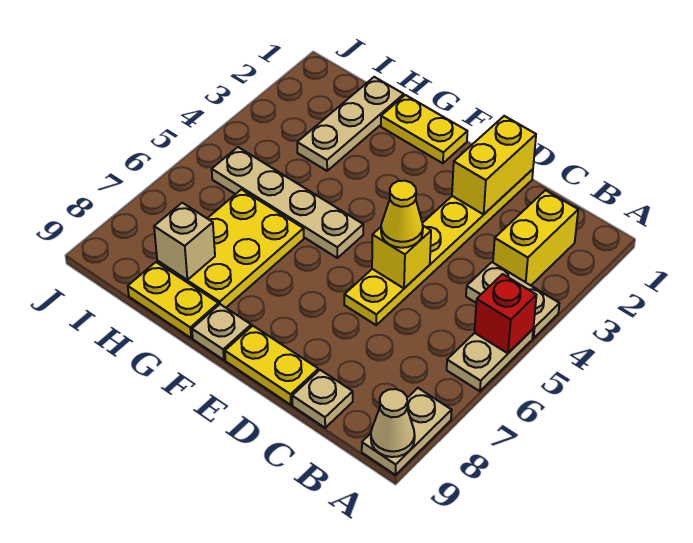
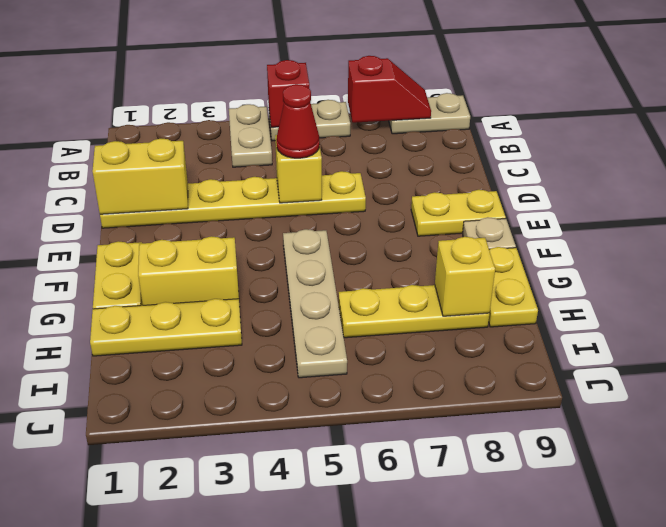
none -> red 1x2 slope [348,56,431,123]
tan 1x1 cone [371,389,415,457] -> none
yellow 1x2 brick [493,190,578,285] -> yellow 1x2 brick moved to [138,236,239,305]
tan 1x1 plate [292,370,353,428] -> none
yellow 1x1 cone [381,181,423,248] -> red 1x1 cone [276,84,320,158]
yellow 1x2 plate [225,326,318,405] -> yellow 1x2 plate turned to [411,190,506,236]
yellow 2x3 plate [157,190,304,308] -> yellow 1x3 plate [339,285,489,338]
tan 1x3 plate [297,77,404,171] -> yellow 1x3 plate [90,299,242,356]
tan 1x1 brick [154,203,215,280] -> yellow 1x1 brick [435,237,495,316]

